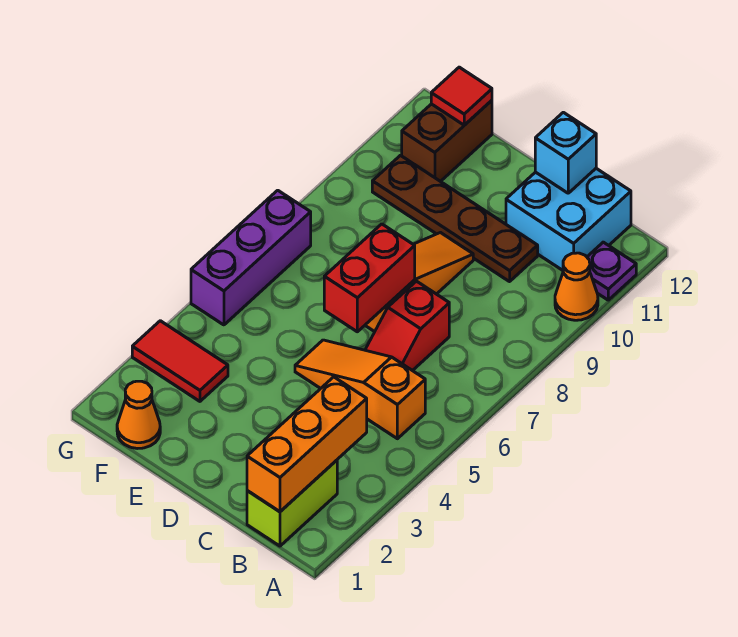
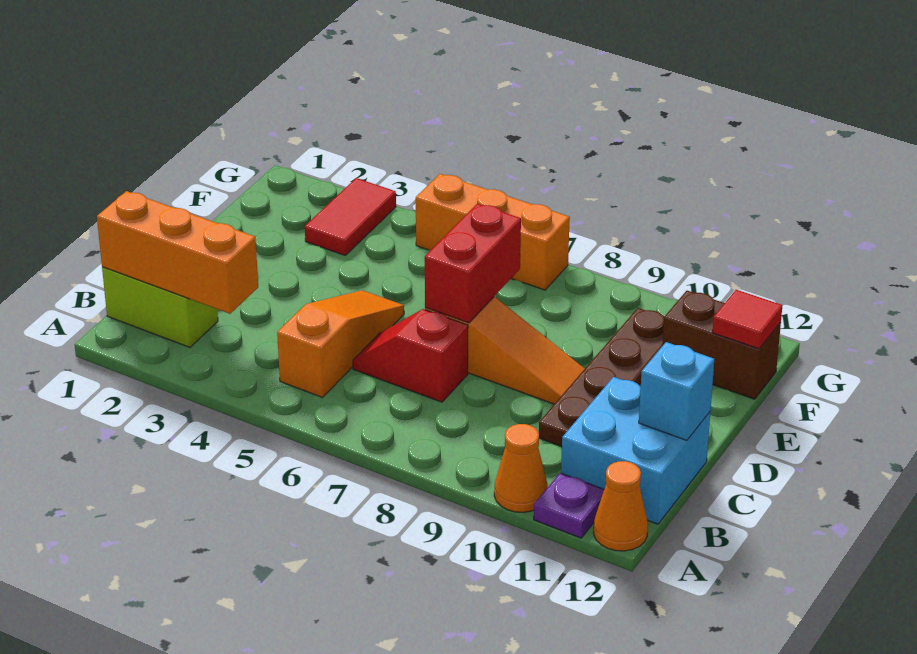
red 1x2 brick [324,224,415,332] -> red 1x2 brick turned to [425,204,521,323]
orange 1x1 cone [117,381,160,449] -> orange 1x1 cone moved to [594,461,648,551]
purple 1x3 brick [191,190,311,325] -> orange 1x3 brick [416,174,570,290]

